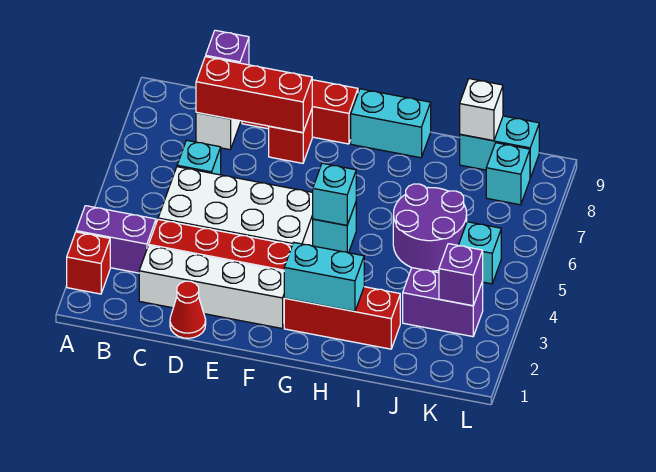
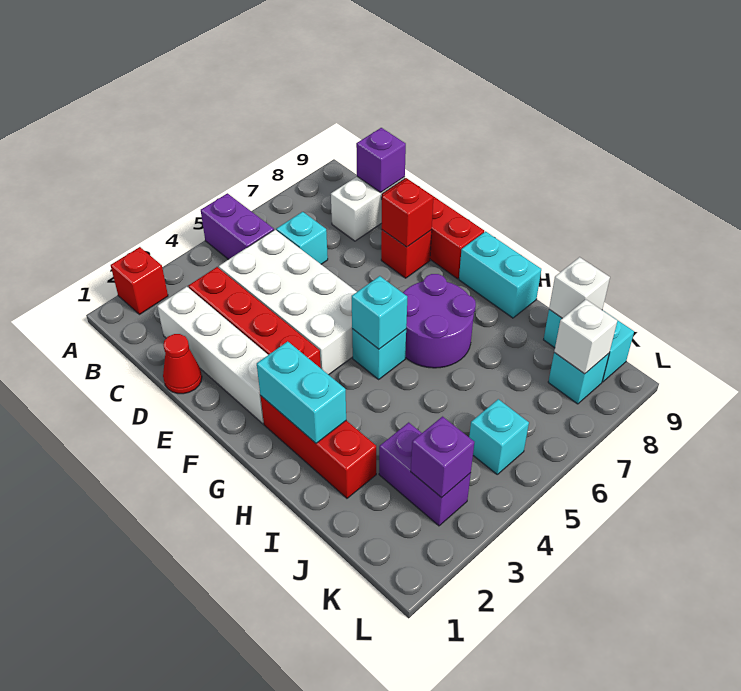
purple 1x2 brick [76,206,156,273] -> purple 1x2 brick moved to [201,193,274,259]
red 1x3 brick [196,57,312,133] -> red 1x1 brick [382,179,434,247]
purple 2x2 round brick [393,184,467,271] -> purple 2x2 round brick moved to [403,274,476,368]
none -> white 1x1 brick [554,299,617,374]

